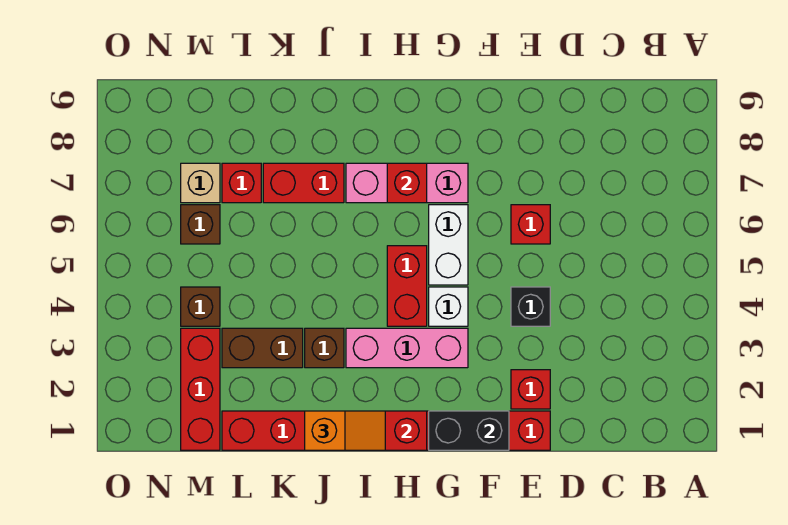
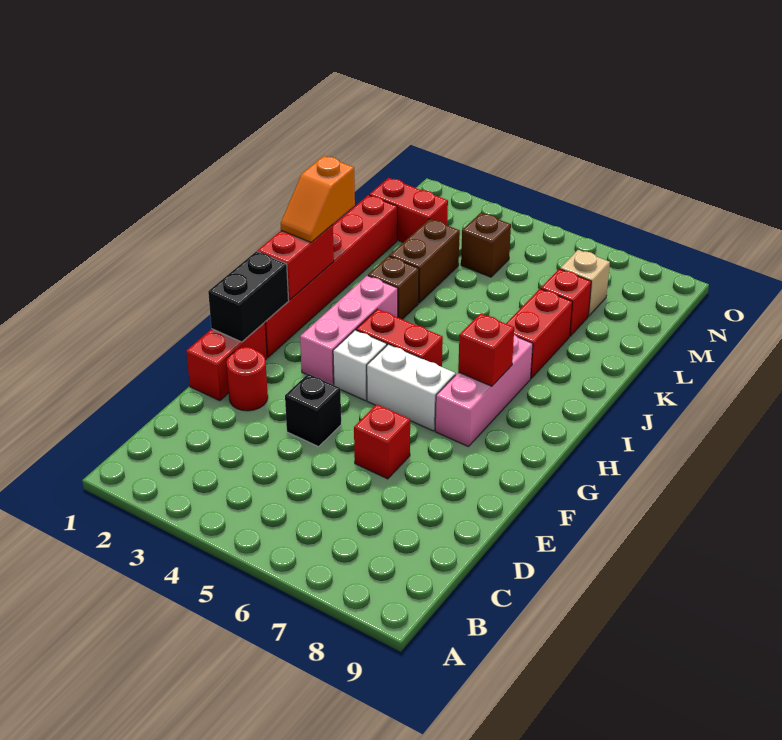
red 1x1 brick [511,370,550,409] -> red 1x1 round brick [226,347,268,411]
red 1x3 brick [181,328,220,450] -> red 1x2 brick [369,178,448,242]
brown 1x1 brick [181,205,220,244] -> none

